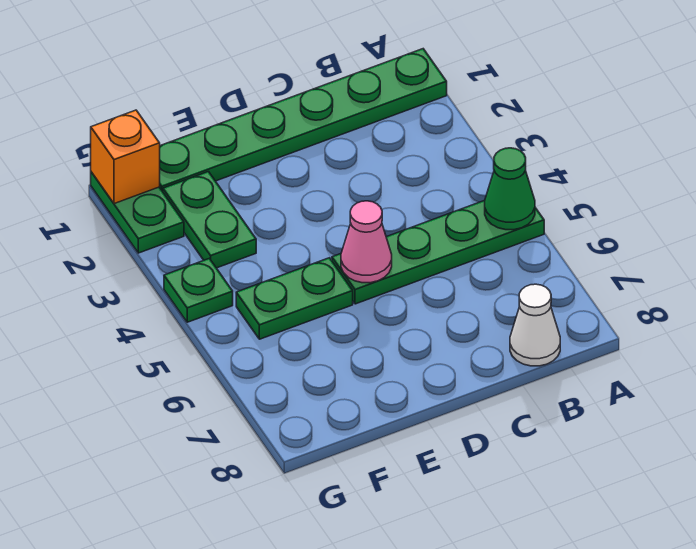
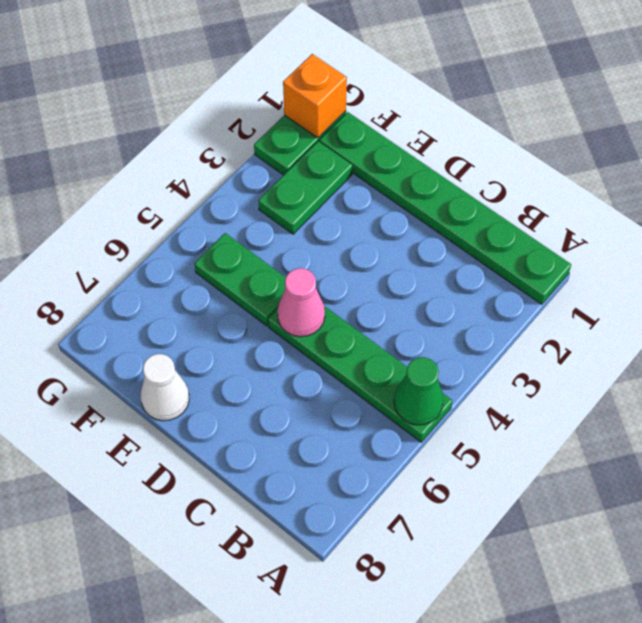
white 1x1 cone [510,284,560,366] -> white 1x1 cone moved to [141,354,189,421]
green 1x1 plate [164,258,233,322] -> none

